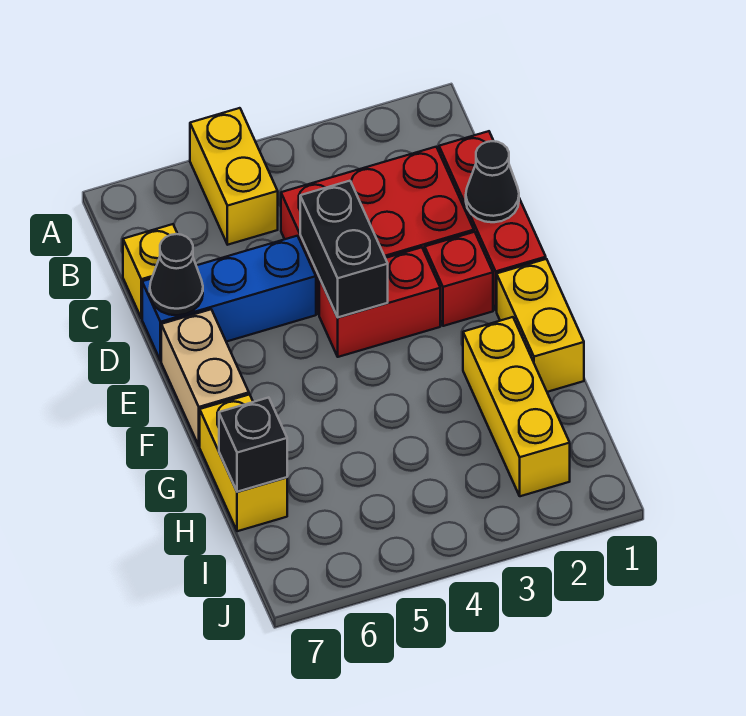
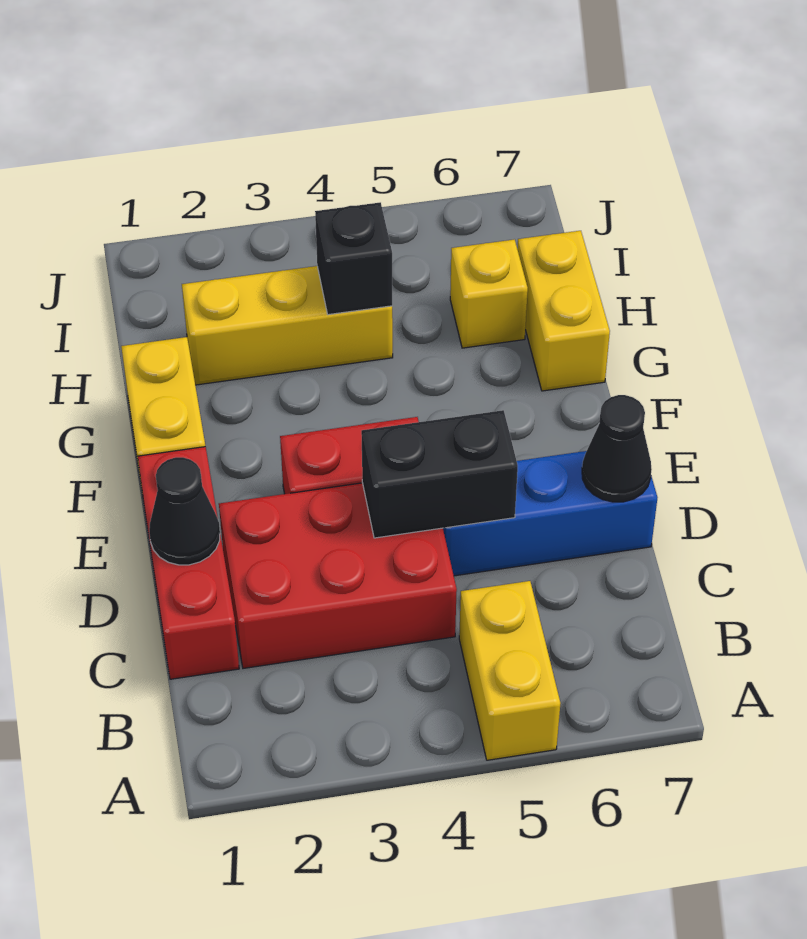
yellow 1x1 brick [123,224,177,318] -> yellow 1x1 brick moved to [450,239,528,348]
black 1x2 brick [300,181,388,317] -> black 1x2 brick turned to [361,410,518,538]
red 1x1 brick [425,232,493,326] -> none
tan 1x2 brick [161,309,249,446] -> none
yellow 1x3 brick [463,317,570,496] -> yellow 1x3 brick turned to [182,266,393,385]
black 1x1 brick [219,398,287,492] -> black 1x1 brick moved to [315,202,392,315]

